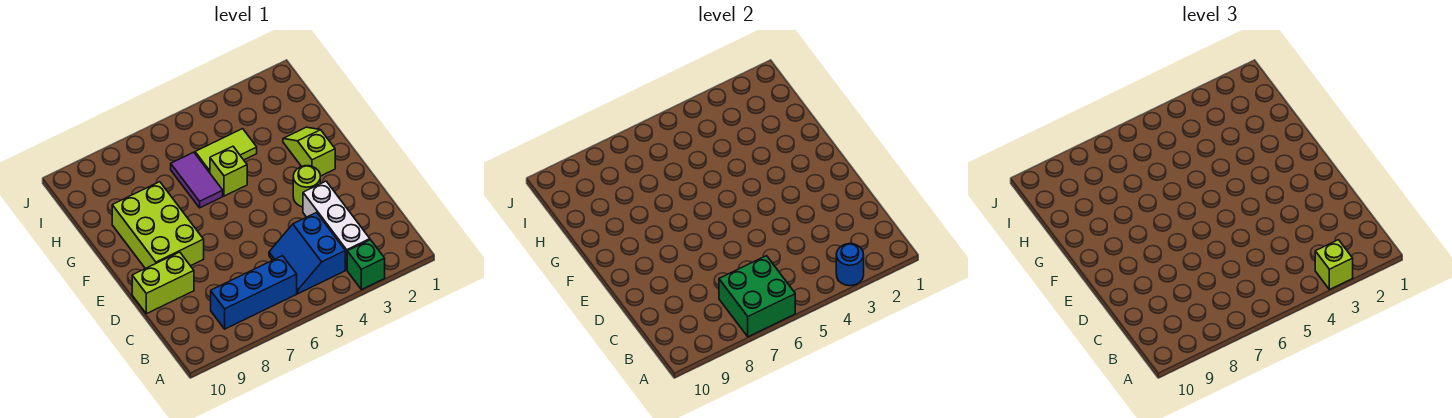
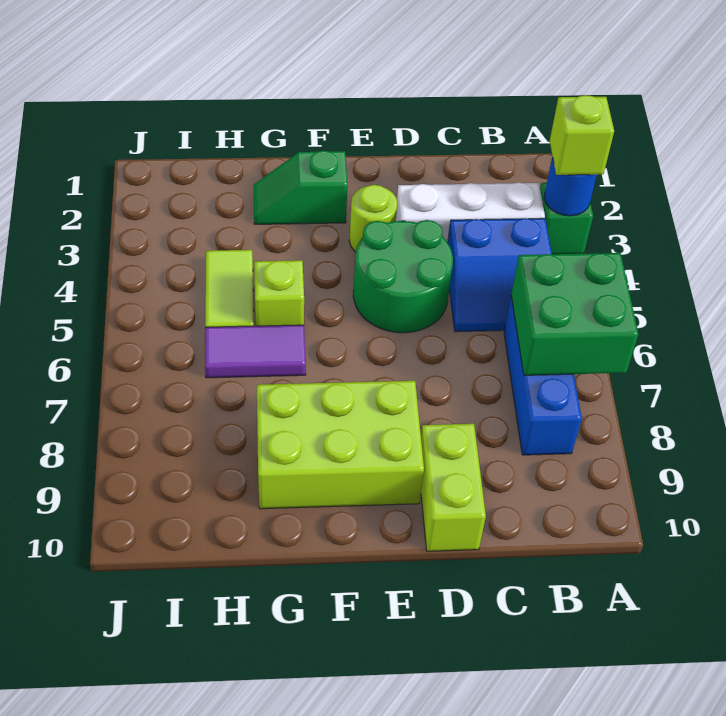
none -> green 2x2 round brick [353,220,453,333]
lime 1x2 slope [283,127,335,176] -> green 1x2 slope [254,150,348,224]

